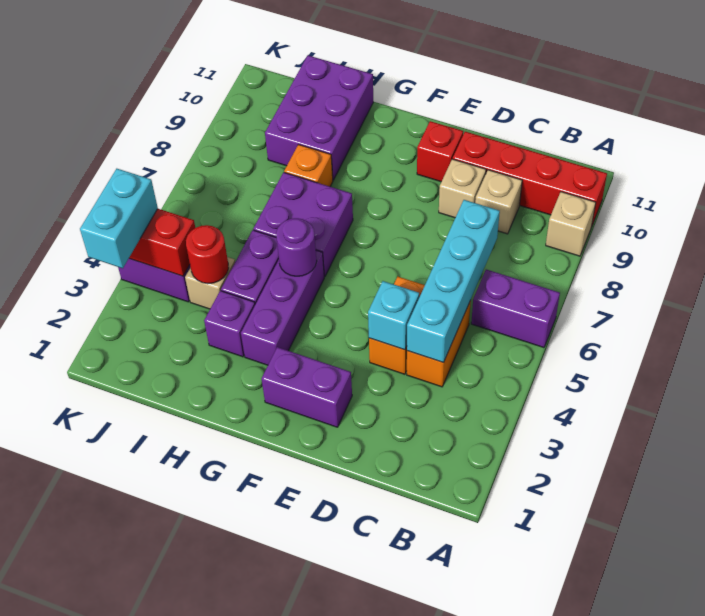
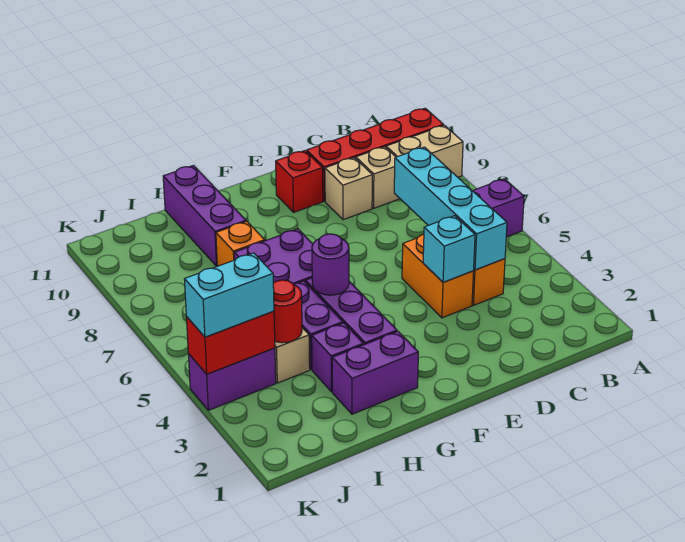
tan 1x1 brick [546,192,596,256] -> tan 1x2 brick [386,125,463,177]
purple 1x2 brick [262,347,352,427] -> purple 1x2 brick moved to [332,331,418,414]
purple 2x3 brick [265,55,373,180] -> purple 1x3 brick [163,165,246,266]
cyan 1x2 brick [80,169,158,268] -> cyan 1x2 brick turned to [184,253,274,337]

